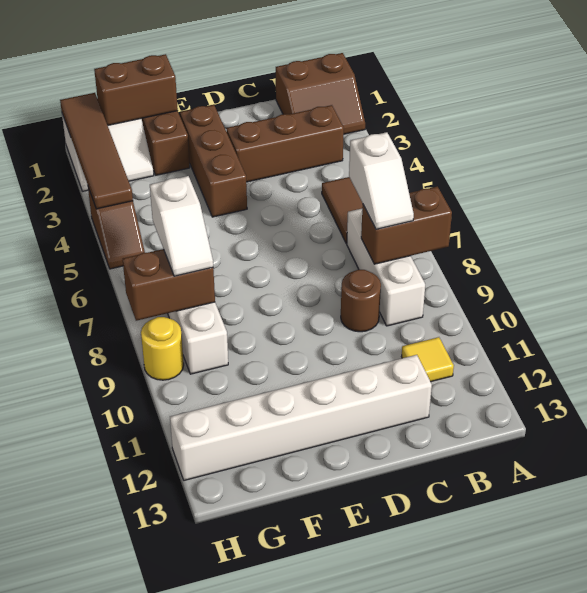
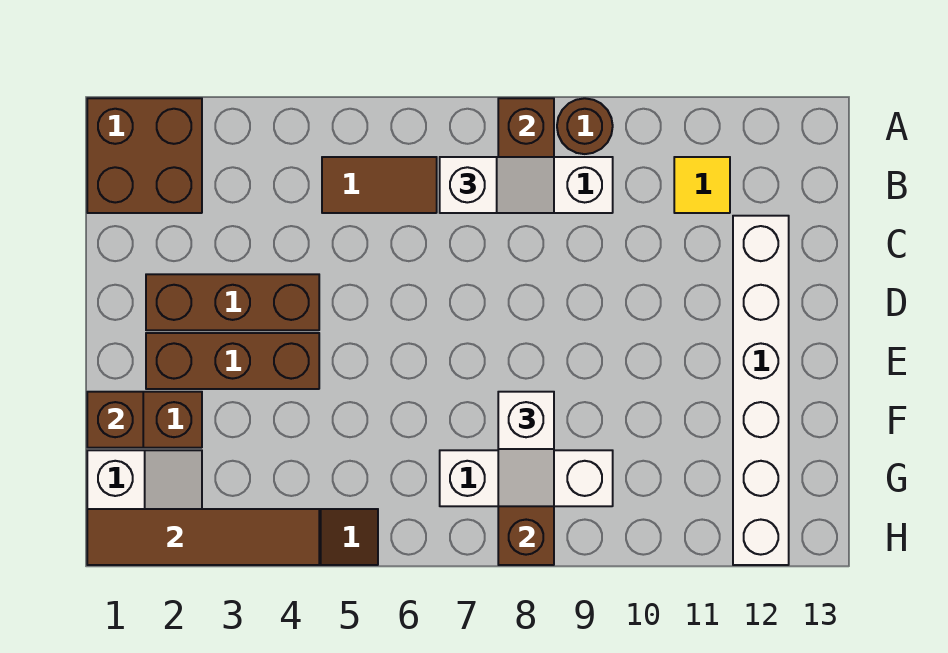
brown 2x2 slope [276,53,365,134] -> brown 2x2 brick [87,98,202,213]
brown 1x3 brick [227,105,344,182] -> brown 1x3 brick turned to [146,274,319,330]
brown 1x1 round brick [341,270,381,332] -> brown 1x1 round brick moved to [557,98,613,154]
brown 1x2 brick [94,54,178,125] -> brown 1x1 brick [87,392,143,448]
white 1x2 slope [150,176,213,276] -> white 1x2 slope turned to [498,392,554,506]
yellow 1x1 round brick [141,317,184,380] -> none

